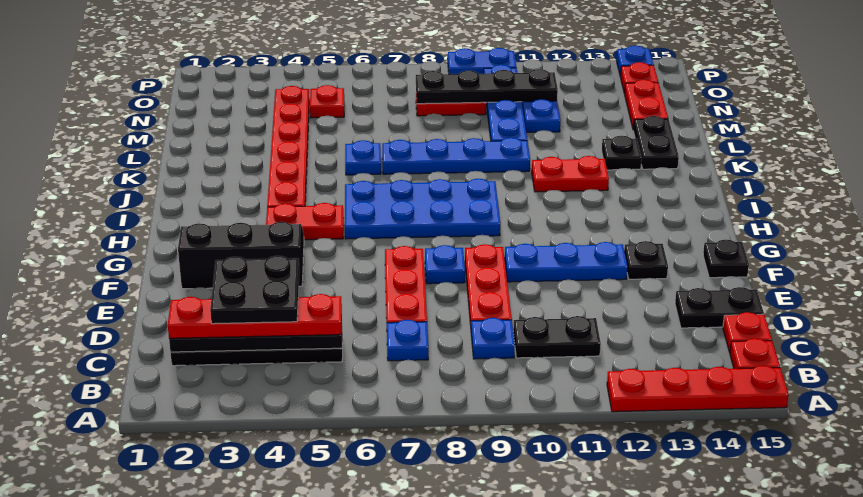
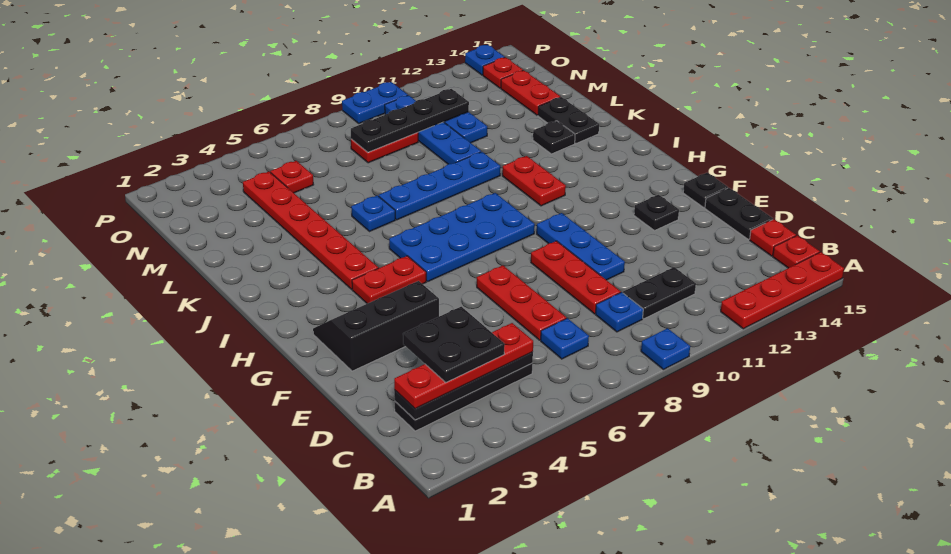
black 1x2 plate [675,287,764,328] -> black 1x2 plate turned to [705,188,773,240]
blue 1x1 plate [425,245,465,284] -> blue 1x1 plate moved to [641,328,690,370]
blue 1x3 plate [505,242,628,282] -> blue 1x3 plate turned to [537,213,625,280]
red 1x2 plate [532,156,609,192] -> red 1x2 plate turned to [502,156,566,206]

